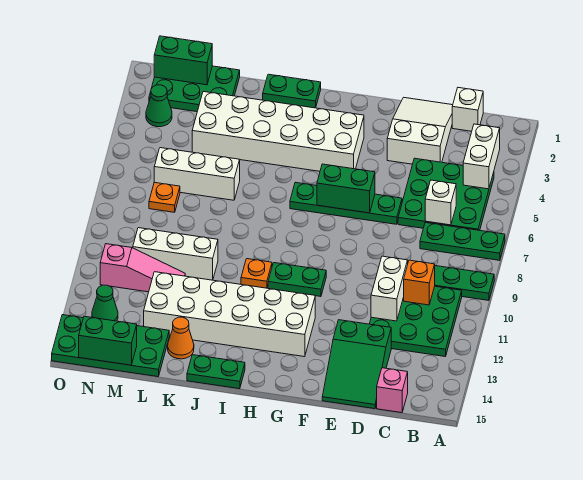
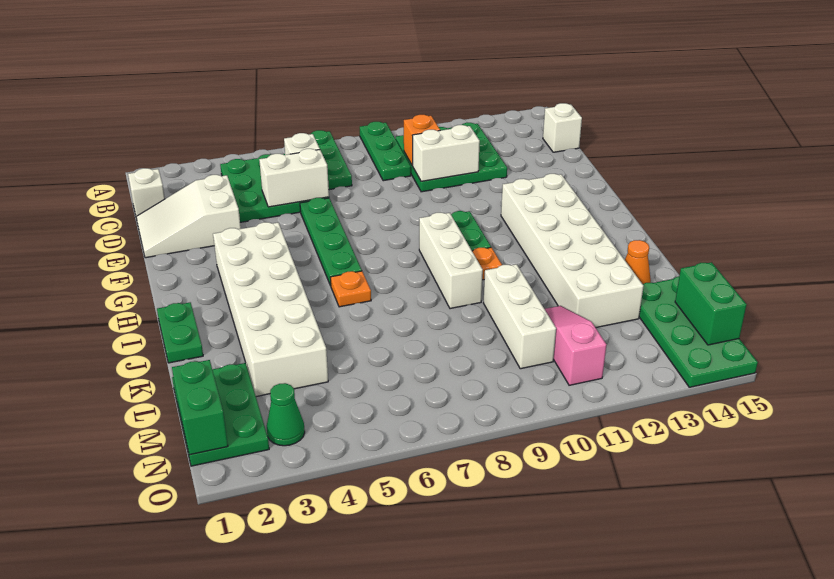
white 1x2 brick [463,124,500,189] -> white 1x2 brick moved to [259,149,329,207]
pink 1x1 brick [377,368,408,413] -> white 1x1 brick [543,103,582,152]
green 2x3 slope [322,320,391,409] -> none
green 1x2 brick [317,164,375,213] -> none
green 1x2 plate [187,355,245,389] -> none
white 1x3 brick [154,148,240,200] -> white 1x3 brick moved to [419,213,483,309]
orange 1x1 plate [149,182,180,212] -> orange 1x1 plate moved to [330,271,371,307]
green 1x1 cone [92,285,118,321] -> none

